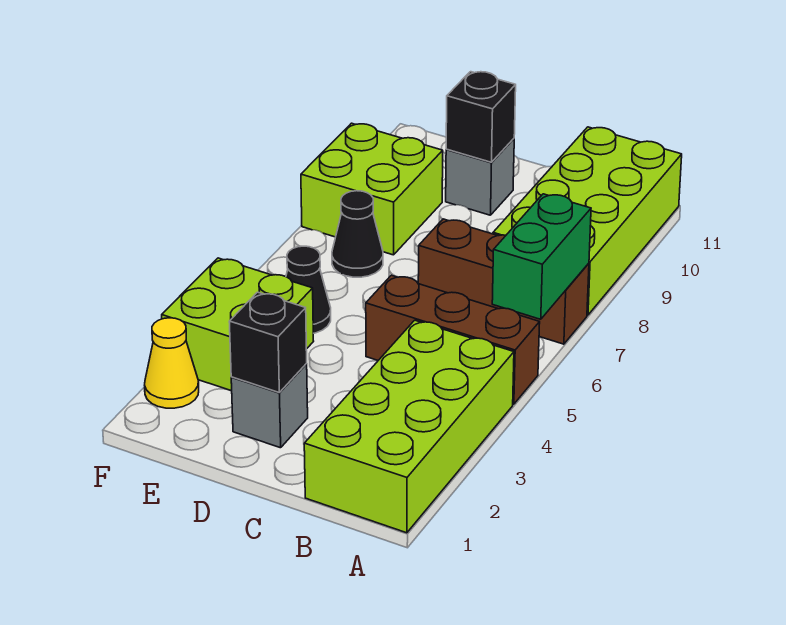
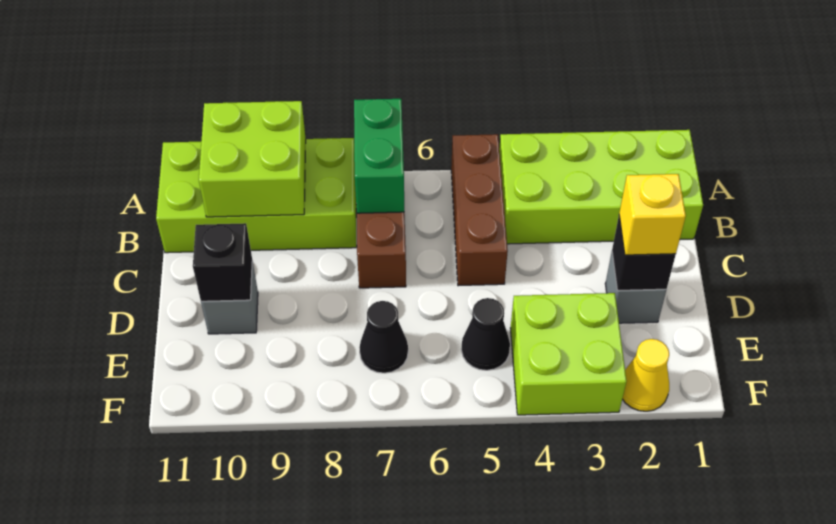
green 1x2 brick [492,194,591,319] -> green 1x2 brick turned to [354,99,404,213]
none -> yellow 1x1 brick [619,174,686,255]
lime 2x2 brick [301,123,443,255] -> lime 2x2 brick moved to [199,101,306,217]

